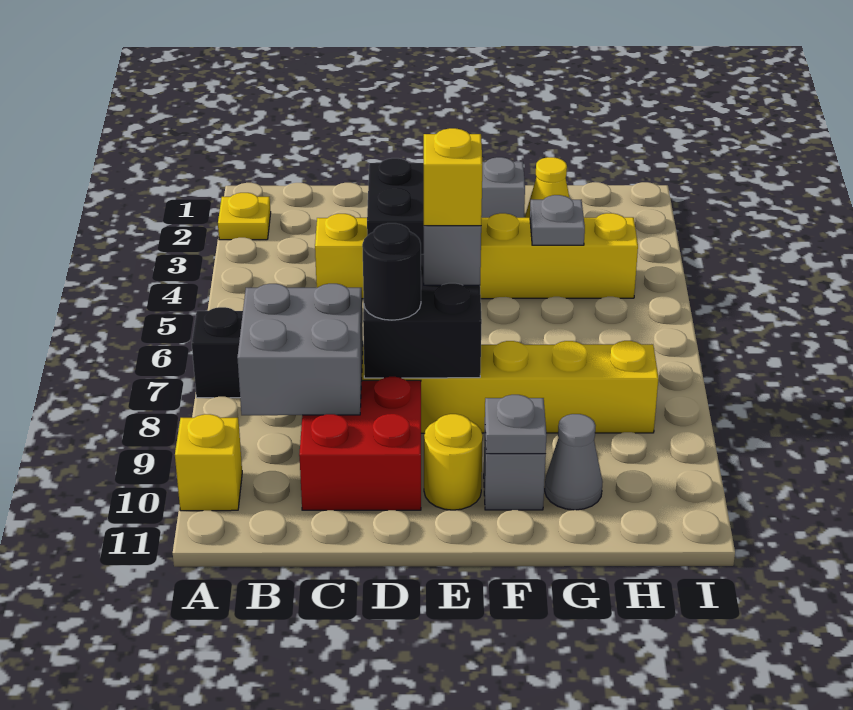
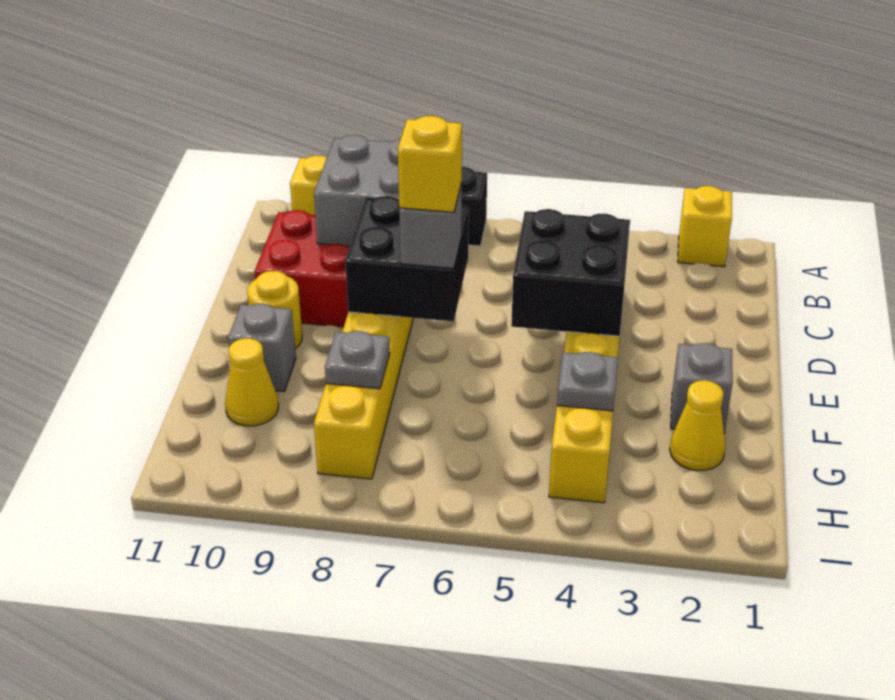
yellow 1x1 plate [218,193,271,240] -> yellow 1x1 brick [678,186,732,267]
black 1x1 round brick [362,223,421,320] -> none
grey 1x1 plate [485,395,546,454] -> grey 1x1 plate moved to [325,331,390,389]
grey 1x1 cone [545,414,603,510] -> yellow 1x1 cone [225,338,279,426]

